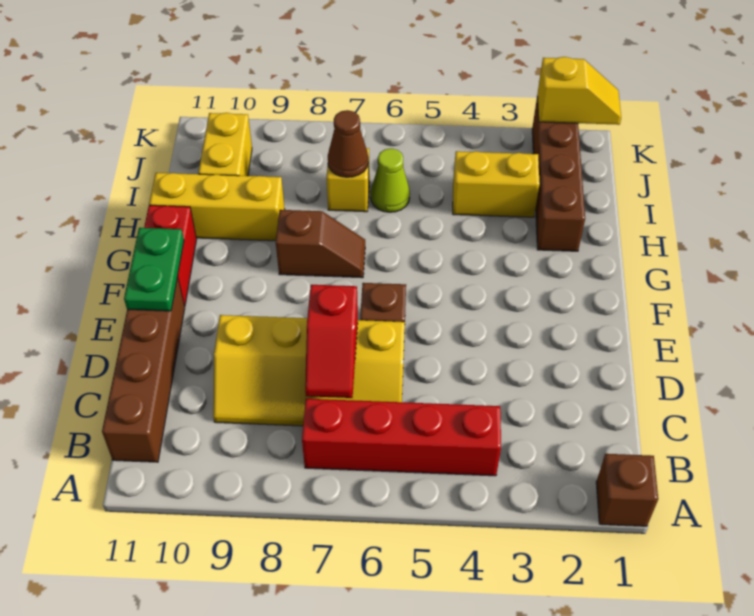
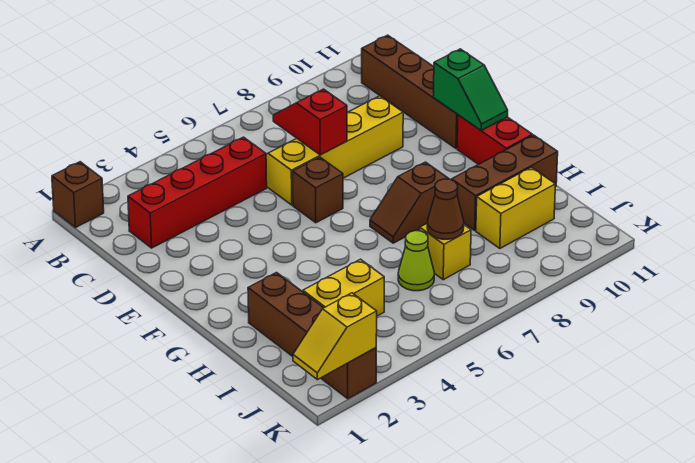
red 1x4 brick [302,399,501,476] -> red 1x4 brick moved to [128,137,267,248]
green 1x2 plate [124,228,184,311] -> green 1x2 slope [433,49,508,130]
yellow 1x3 brick [149,173,285,241] -> brown 1x3 brick [452,135,558,230]
yellow 1x2 brick [198,113,252,176] -> yellow 1x2 brick turned to [476,167,555,248]

